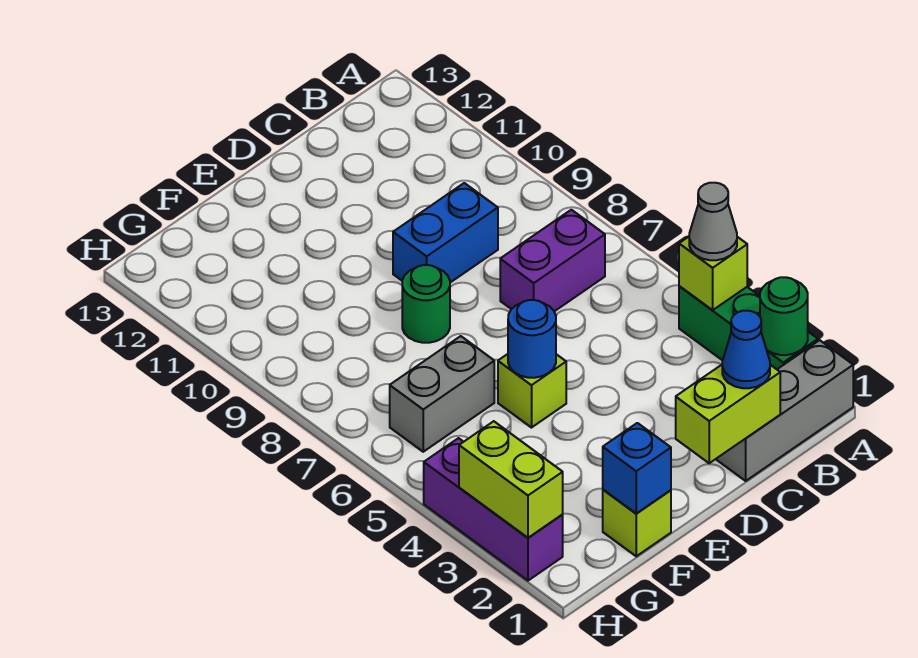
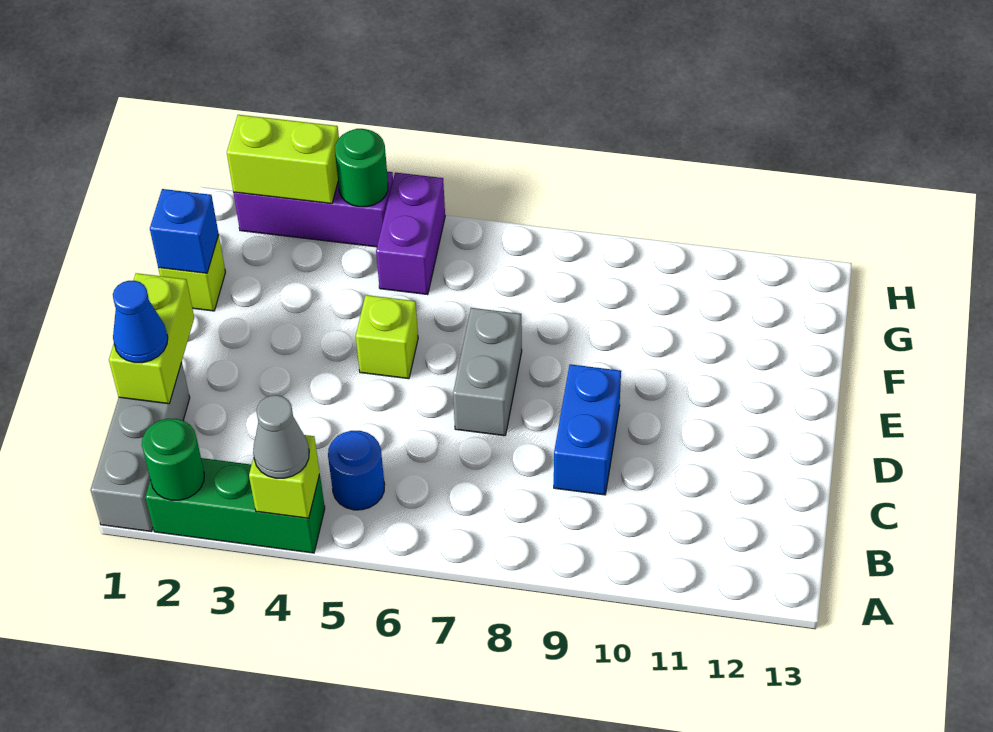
purple 1x2 brick [500,210,605,311] -> purple 1x2 brick moved to [376,173,445,295]
blue 1x1 round brick [508,300,556,378] -> blue 1x1 round brick moved to [328,431,385,510]
green 1x1 round brick [402,265,450,343] -> green 1x1 round brick moved to [335,129,388,207]
grey 1x2 brick [390,336,494,452] -> grey 1x2 brick moved to [453,308,522,436]

